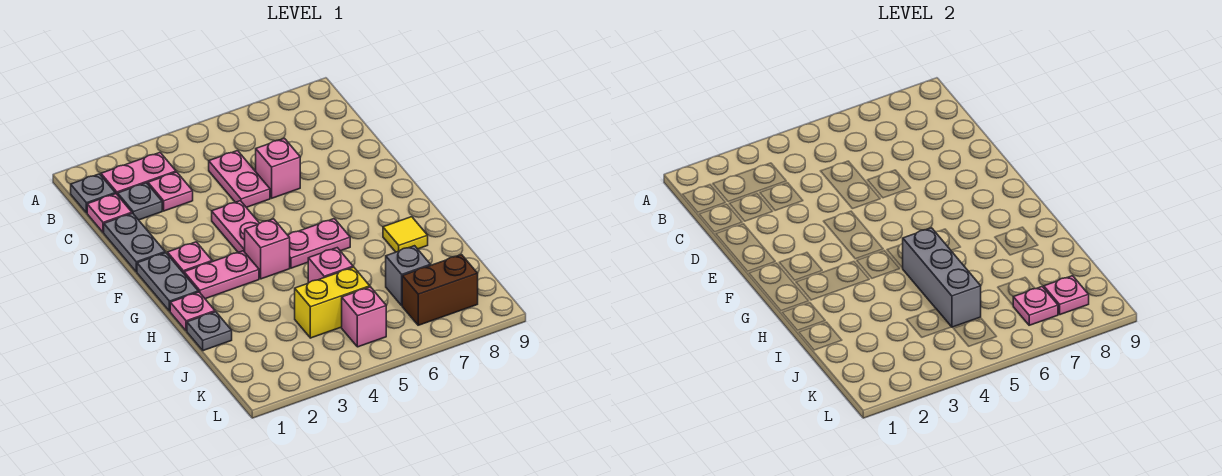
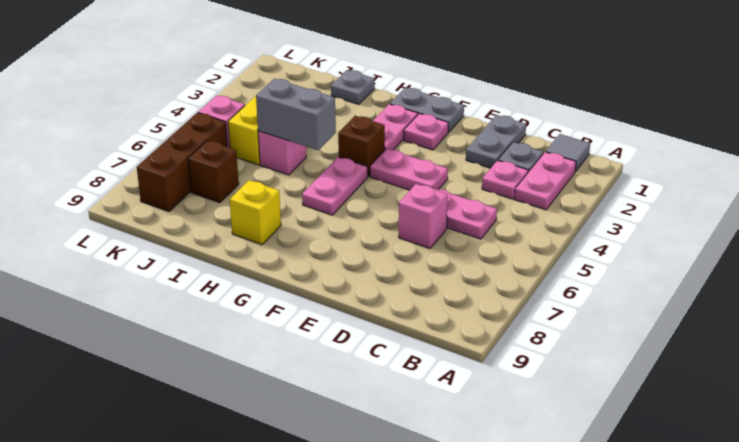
grey 1x1 plate [71,174,115,213] -> grey 1x1 tile [546,134,590,172]
pink 1x1 plate [87,194,132,233] -> none
grey 1x2 plate [104,213,165,272] -> grey 1x2 plate turned to [466,115,526,168]
pink 1x1 brick [245,219,290,279] -> brown 1x1 brick [338,116,385,176]
pink 1x1 plate [170,292,215,331] -> none
grey 1x3 brick [903,228,981,327] -> grey 1x2 brick [256,79,336,150]
yellow 1x1 tile [383,217,428,252] -> yellow 1x1 brick [230,180,281,245]
grey 1x1 brick [386,246,431,305] -> brown 1x1 brick [188,140,239,203]
brown 1x2 brick [402,255,478,325] -> brown 1x3 brick [137,113,227,211]
pink 1x1 plate [1013,287,1058,325] -> none
pink 1x1 plate [1044,276,1089,315] -> none

